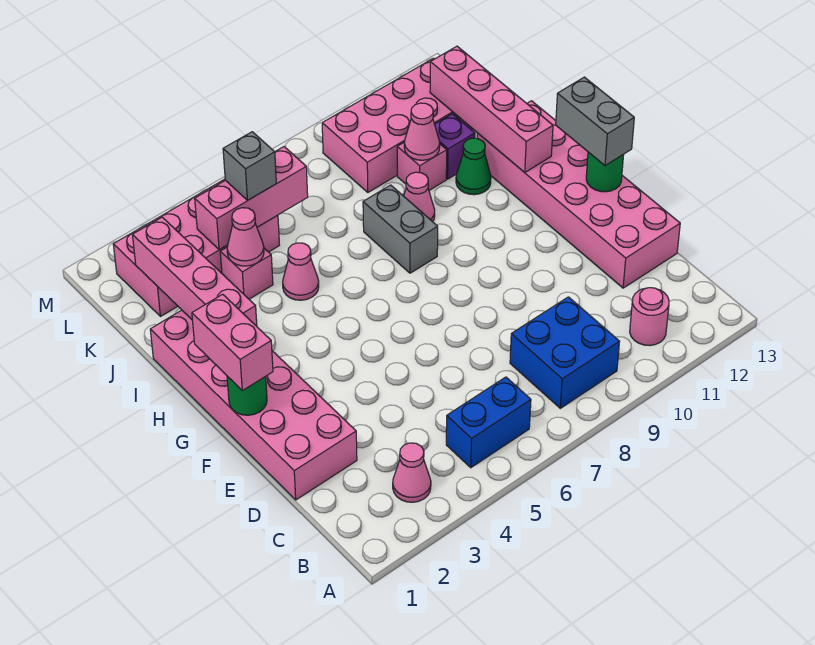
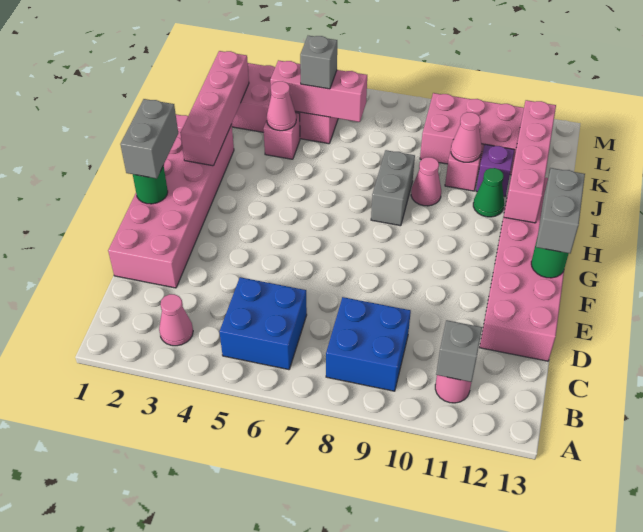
blue 1x2 brick [446,377,531,468] -> blue 2x2 brick [219,277,307,370]
none -> grey 1x1 brick [436,320,482,382]
pink 1x2 brick [192,294,273,390] -> grey 1x2 brick [120,99,178,179]
pink 1x1 cone [283,243,319,300] -> none

